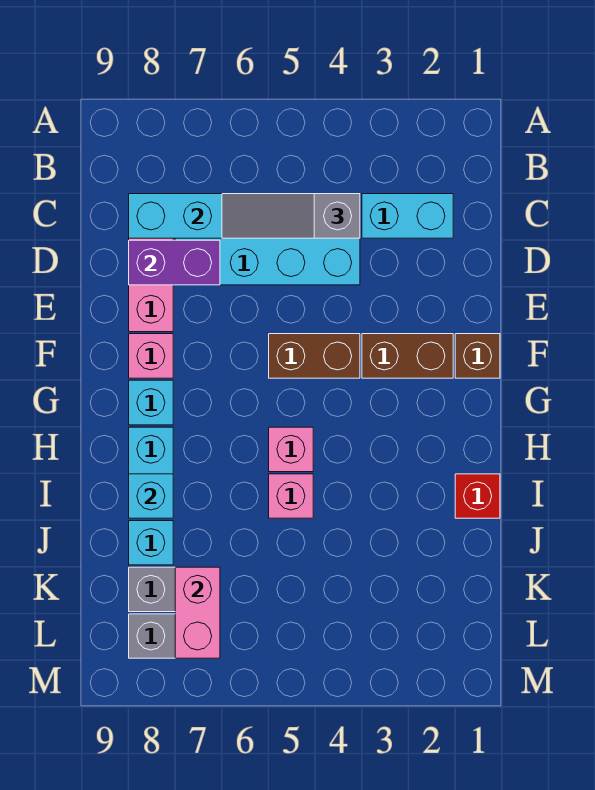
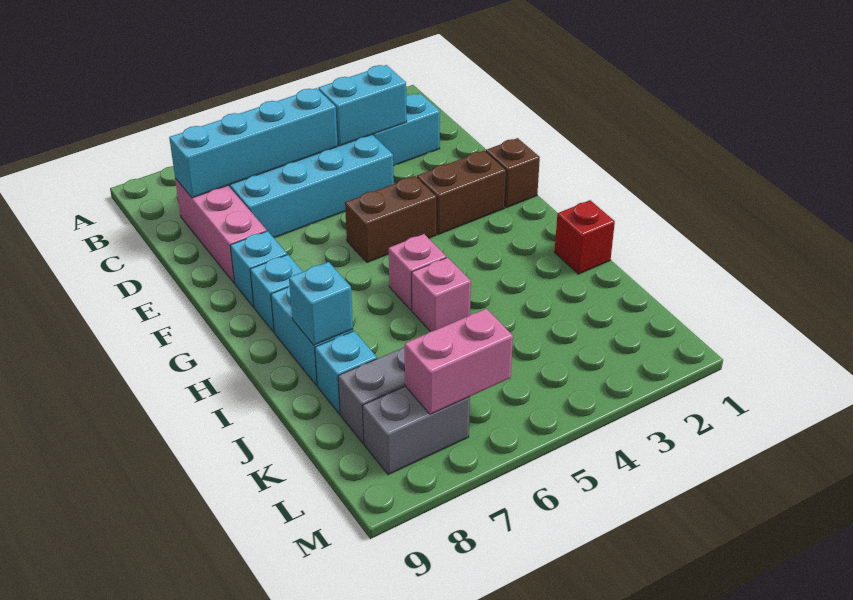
none -> cyan 1x2 brick [318,65,407,146]
grey 1x3 slope [222,194,360,238] -> none
purple 1x2 brick [129,240,220,285] -> none
pink 1x1 brick [129,334,173,378] -> cyan 1x1 brick [230,231,287,307]
pink 1x2 brick [175,567,220,658] -> pink 1x2 brick turned to [405,309,513,414]

